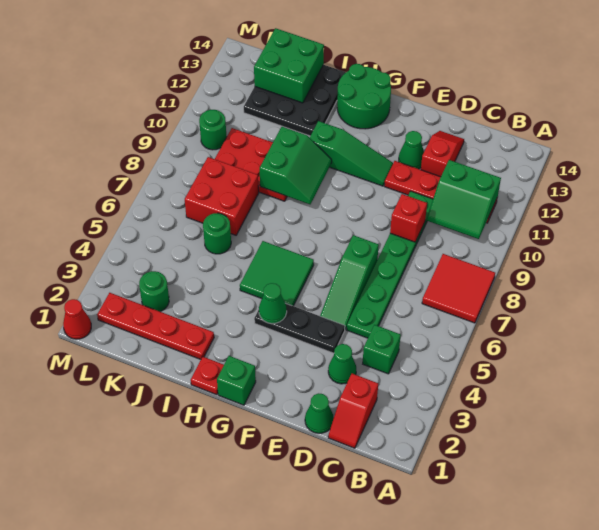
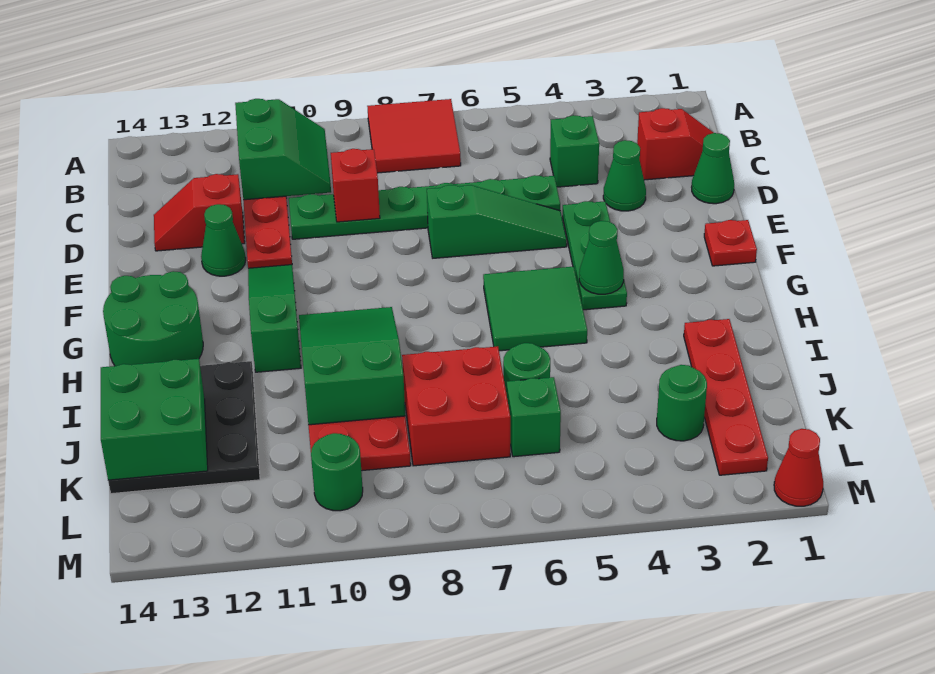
black 1x3 plate [254,303,345,353] -> green 1x3 plate [563,201,627,310]
green 1x1 brick [217,356,256,405] -> green 1x1 brick moved to [507,377,561,457]
red 1x1 plate [191,357,224,395] -> red 1x1 plate moved to [704,220,757,266]
green 2x2 slope [260,127,332,204] -> green 2x3 slope [299,307,405,425]

